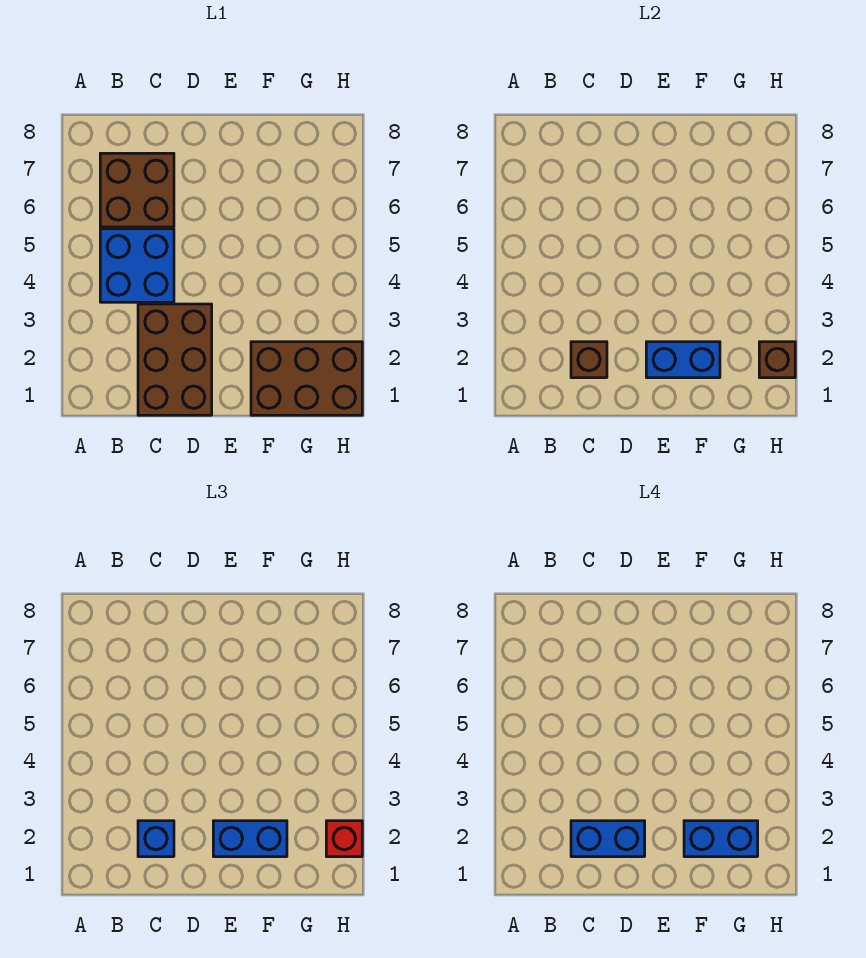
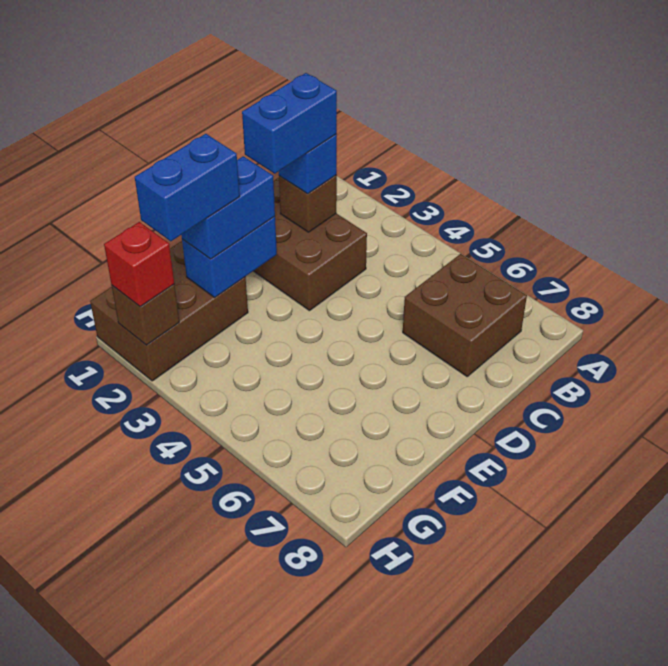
blue 2x2 brick [100,229,174,302] -> none

